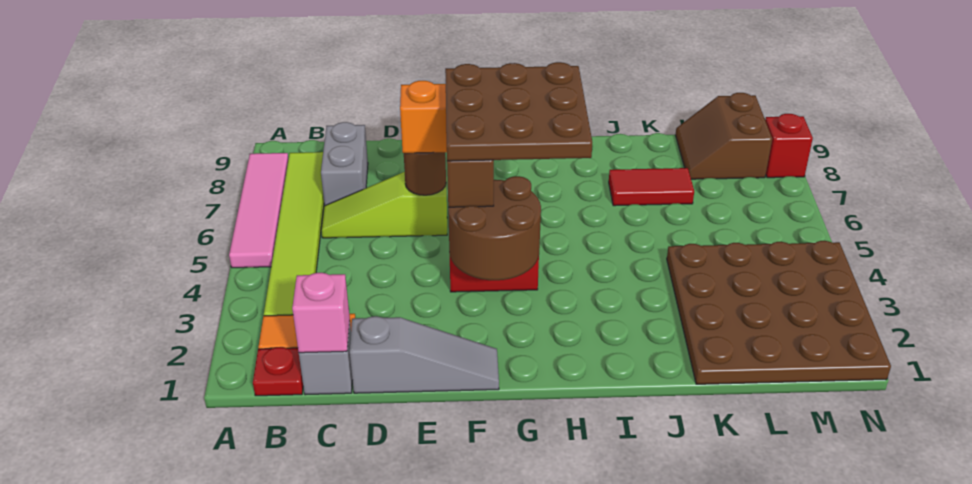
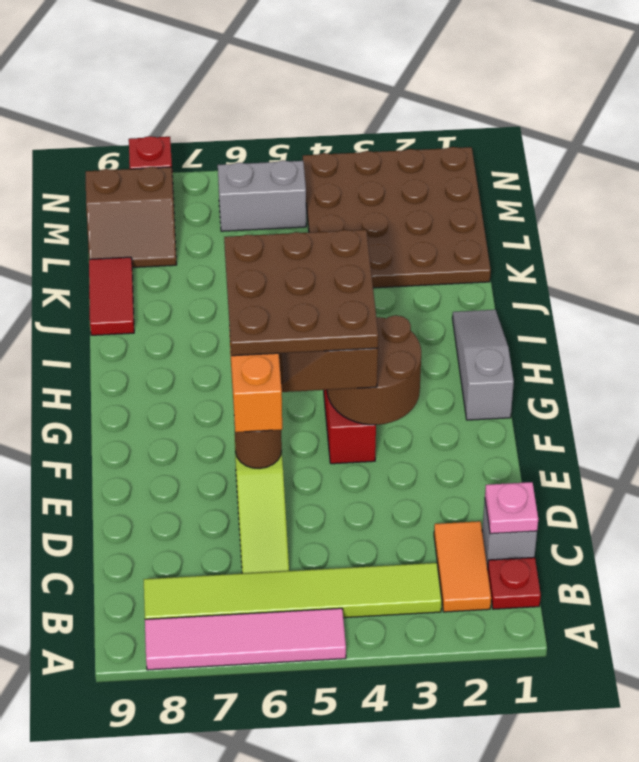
pink 1x1 brick [292,273,350,353] -> pink 1x1 plate [485,482,538,534]
grey 1x2 brick [321,122,368,206] -> grey 1x2 brick moved to [218,160,306,231]
grey 1x3 slope [350,316,499,393] -> grey 1x3 slope moved to [452,310,514,420]
red 1x2 tile [609,168,694,206] -> red 1x2 tile moved to [89,257,134,335]

